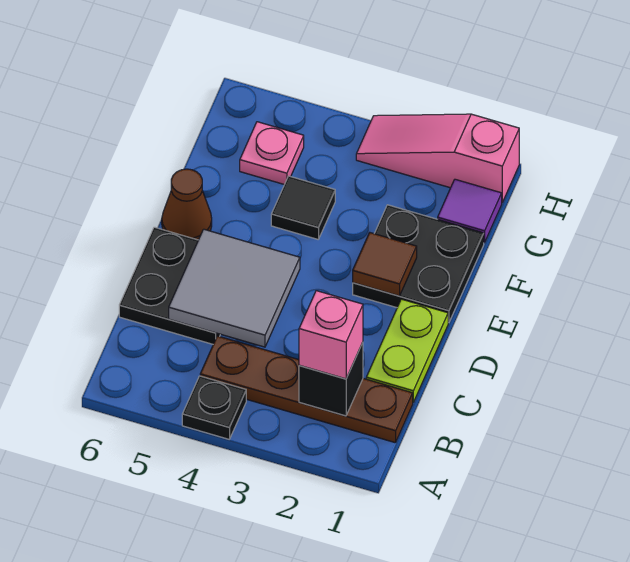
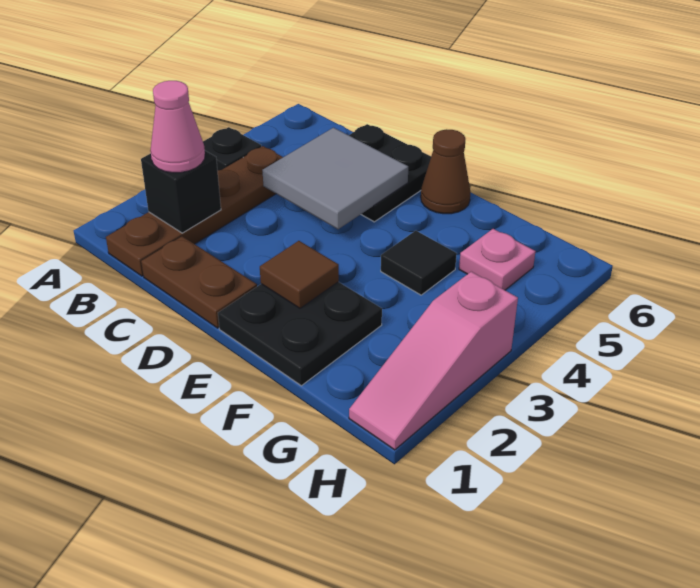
pink 1x1 brick [299,291,363,379] -> pink 1x1 cone [150,81,205,173]
lime 1x2 plate [366,299,448,402] -> brown 1x2 plate [141,236,257,328]
purple 1x1 tile [438,179,502,243] -> none
pink 1x3 slope [356,114,519,202] -> pink 1x3 slope turned to [349,272,518,450]

